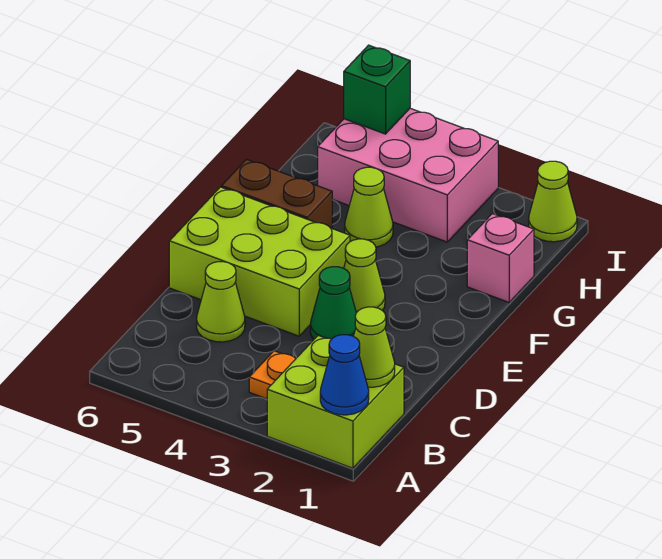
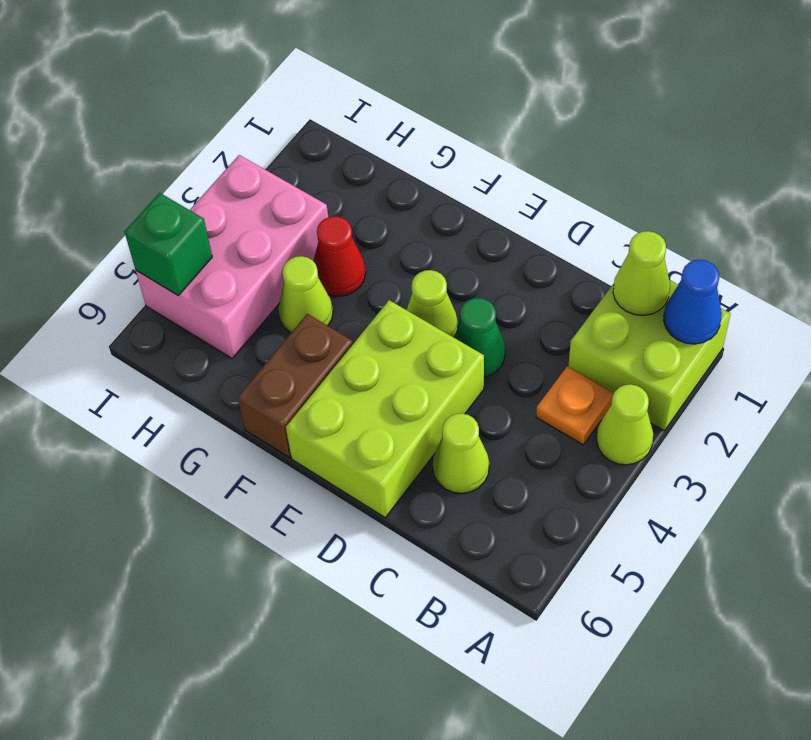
pink 1x1 brick [467,214,534,302] -> none
none -> red 1x1 cone [313,216,366,296]
lime 1x1 cone [529,161,577,242] -> lime 1x1 cone moved to [596,384,653,465]

